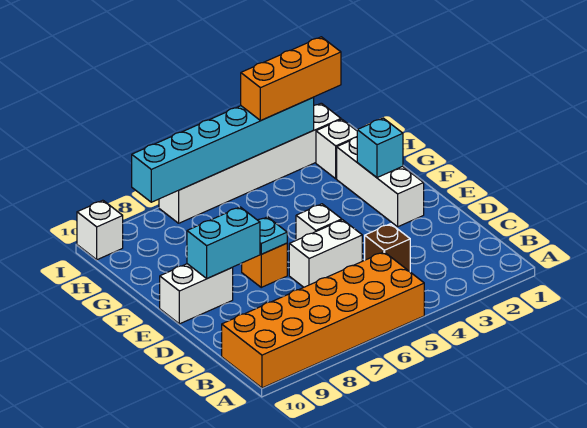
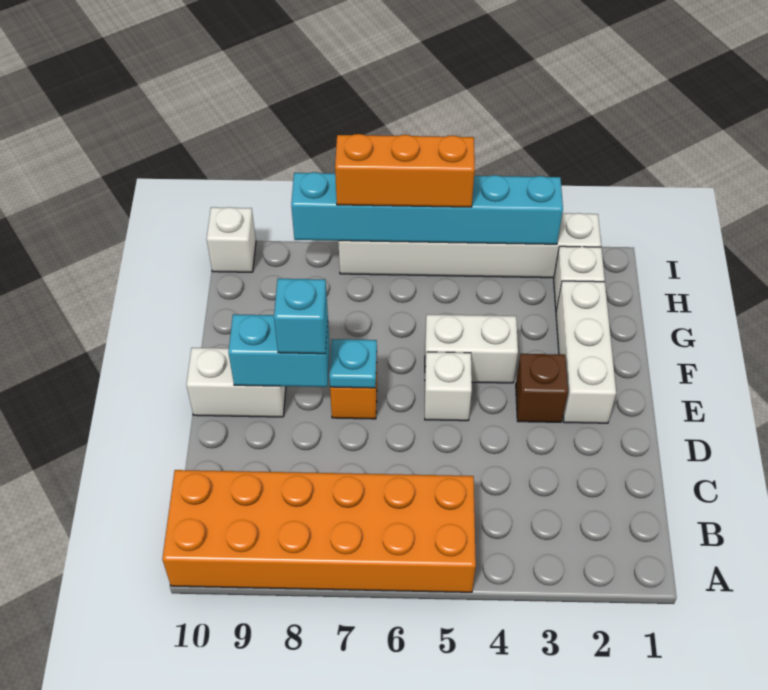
brown 1x1 brick [365,224,410,272] -> brown 1x1 brick moved to [516,354,568,422]
white 1x2 brick [289,220,362,287] -> white 1x2 brick moved to [425,314,518,383]
cyan 1x1 brick [357,118,403,178] -> cyan 1x1 brick moved to [274,279,328,354]
orange 1x3 brick [241,37,341,121] -> orange 1x3 brick moved to [335,134,475,207]

